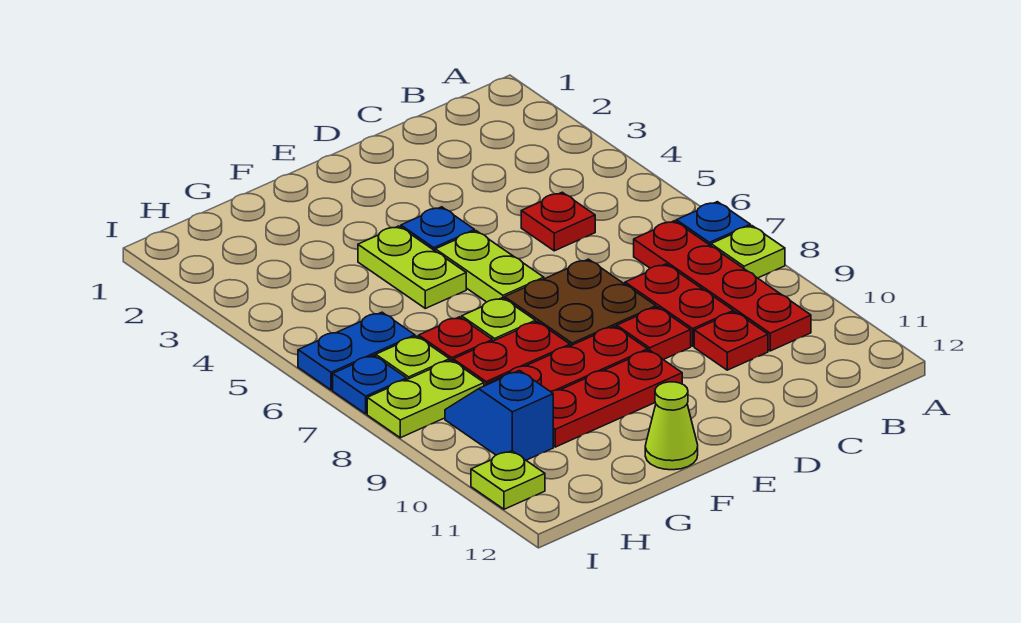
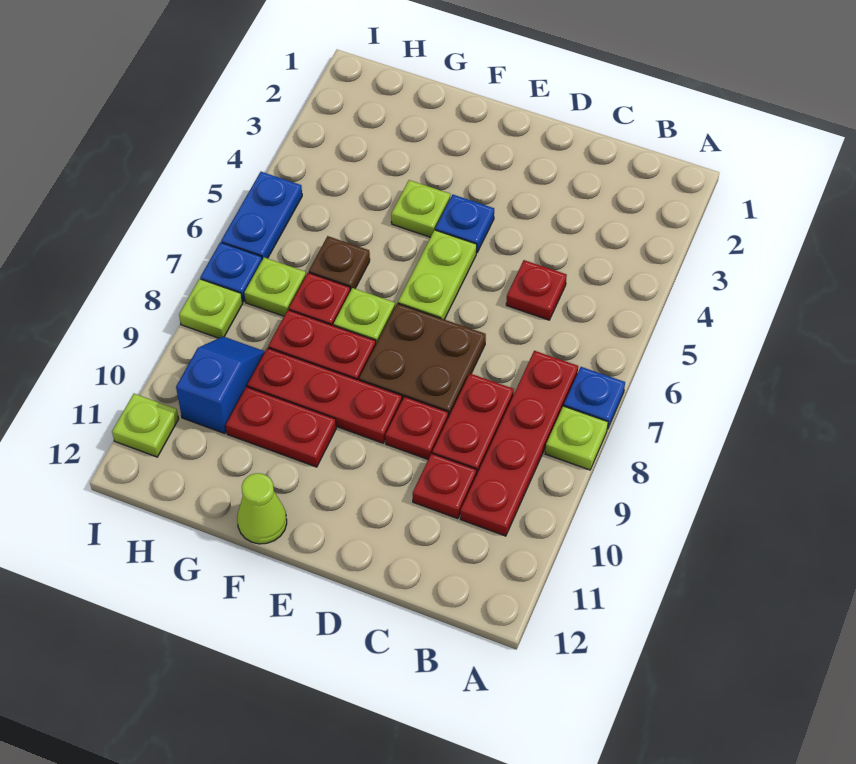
red 1x3 plate [551,350,682,447] -> red 1x2 plate [226,387,336,467]
lime 1x2 plate [358,226,466,308] -> lime 1x1 plate [391,180,450,237]
none -> brown 1x1 plate [309,236,370,291]
blue 1x2 plate [298,312,415,390] -> blue 1x2 plate turned to [221,172,302,260]
lime 1x2 plate [367,360,484,438] -> lime 1x1 plate [179,279,242,338]

